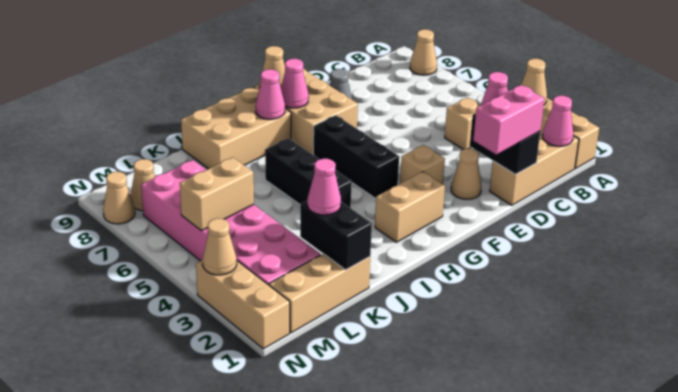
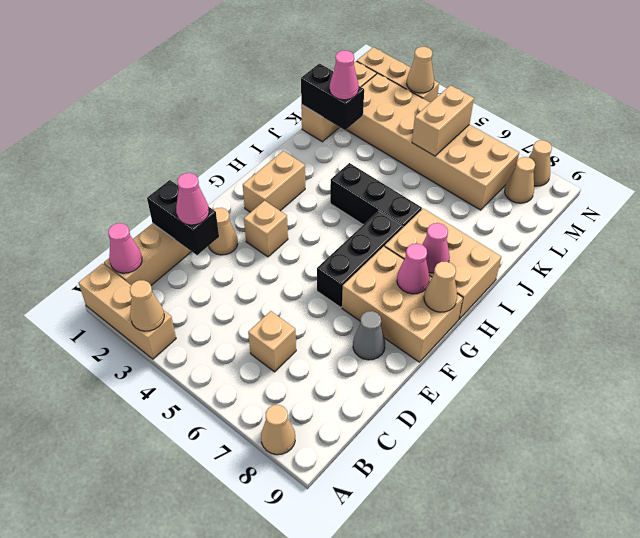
tan 1x1 brick [445,98,481,149] -> tan 1x1 brick moved to [248,311,296,372]
pink 1x2 brick [473,85,544,155] -> none
black 1x3 brick [313,115,399,198] -> black 1x3 brick turned to [317,211,402,307]
tan 2x3 brick [181,87,291,169] -> tan 2x3 brick turned to [385,208,501,319]
pink 2x6 brick [141,160,321,285] -> tan 2x6 brick [346,73,519,210]

